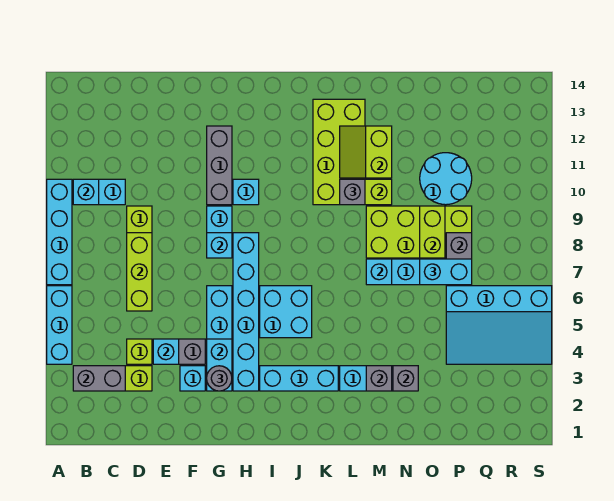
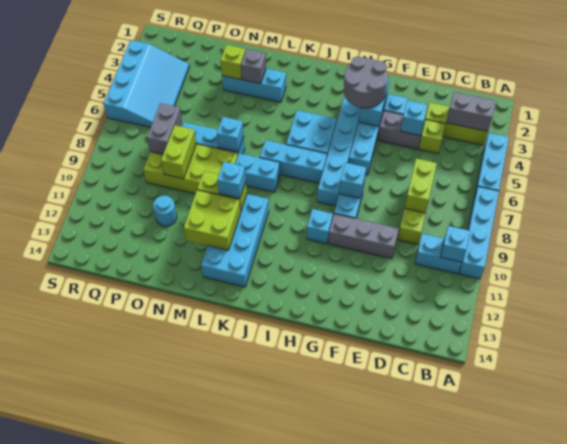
lime 1x3 brick [127,233,152,311] -> lime 1x2 brick [405,159,437,213]
grey 1x1 round brick [207,366,232,391] -> grey 2x2 round brick [343,57,388,108]
grey 1x3 brick [207,126,232,205] -> grey 1x3 brick turned to [328,214,399,259]
cyan 1x3 brick [260,366,338,391] -> cyan 1x3 brick moved to [260,140,327,183]
lime 2x4 brick [313,99,365,205] -> cyan 2x4 brick [201,194,269,287]
grey 1x1 brick [340,179,365,205] -> cyan 1x1 brick [217,162,246,198]
lime 2x2 slope [340,126,392,178] -> lime 2x2 brick [184,190,241,250]
grey 1x1 brick [393,366,418,391] -> lime 1x1 brick [220,45,245,79]
cyan 1x2 brick [420,259,472,285] -> cyan 1x2 brick moved to [235,153,280,192]
cyan 2x2 round brick [420,153,472,205] -> cyan 1x1 round brick [153,196,177,226]
cyan 3x4 slope [446,286,552,364] -> cyan 3x4 slope turned to [104,40,189,127]

